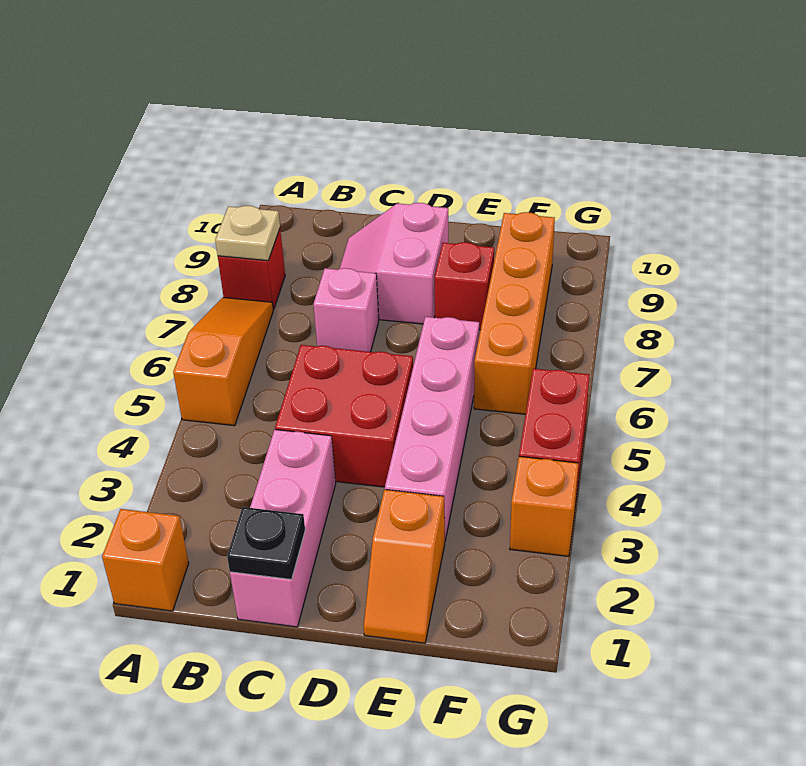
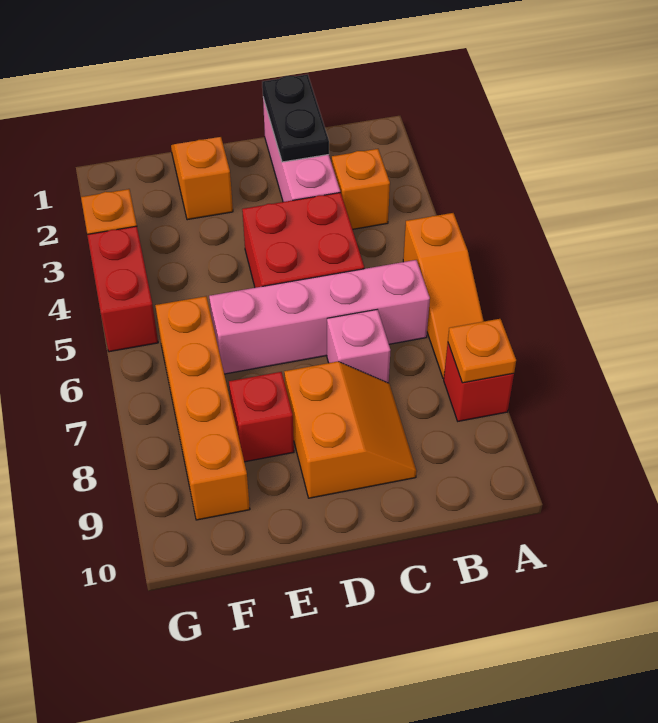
orange 1x1 brick [102,509,189,611] -> orange 1x1 brick moved to [332,149,390,229]
tan 1x1 plate [215,206,280,261] -> orange 1x1 plate [448,319,516,383]
black 1x1 plate [227,507,305,579] -> black 1x2 plate [262,74,329,162]
pink 2x2 slope [340,203,448,324] -> orange 2x2 slope [284,361,416,498]
pink 1x4 brick [385,317,479,540] -> pink 1x4 brick turned to [209,260,430,374]

